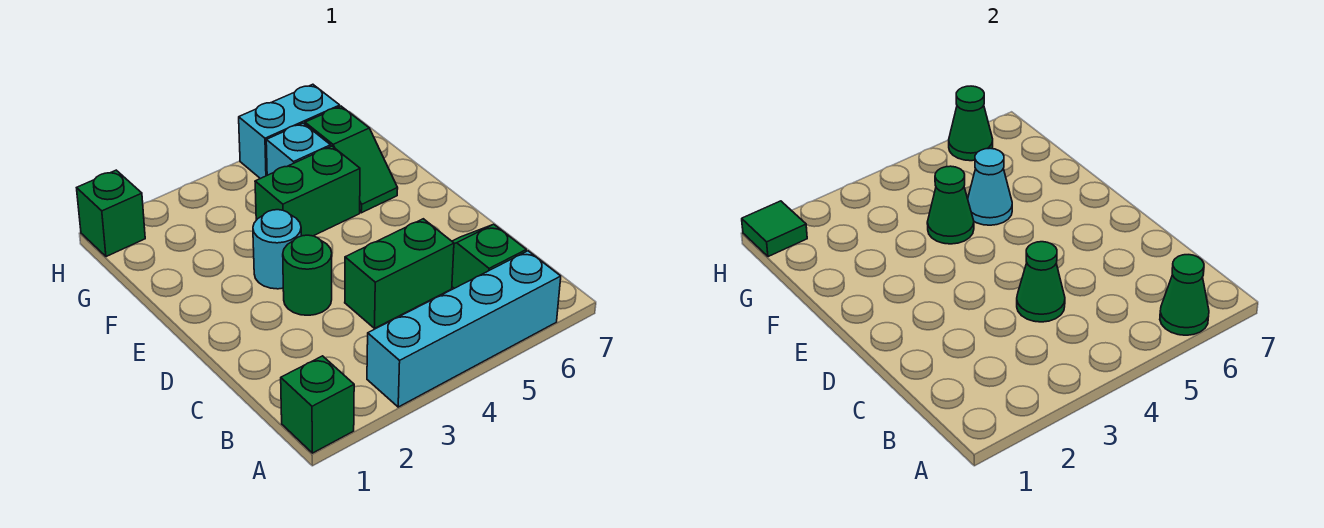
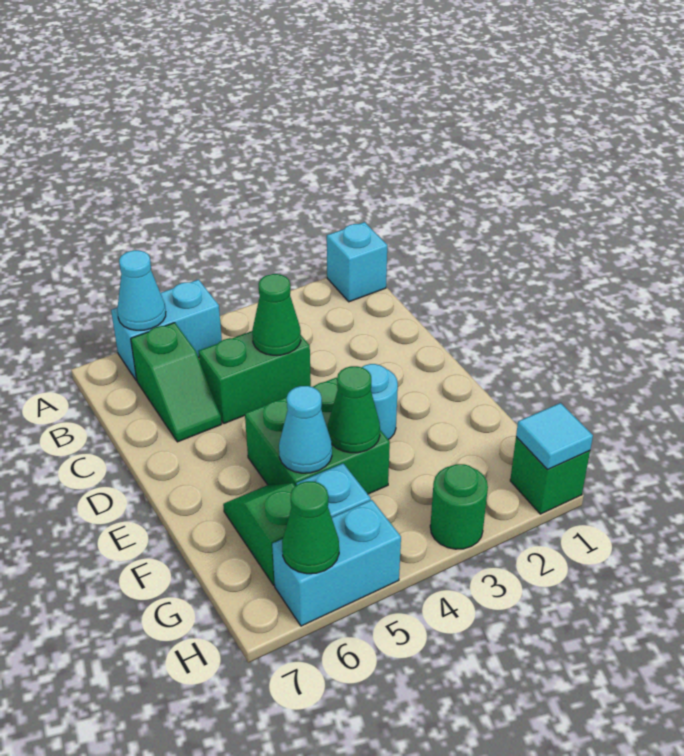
green 1x1 brick [281,356,354,453] -> cyan 1x1 brick [327,222,387,302]
cyan 1x4 brick [367,251,561,407] -> cyan 1x2 brick [111,280,222,381]
green 1x1 cone [1160,255,1209,335] -> cyan 1x1 cone [117,250,166,330]
green 1x1 round brick [283,235,332,315] -> green 1x1 round brick moved to [430,464,488,549]
green 1x2 brick [255,146,360,236] -> green 2x2 brick [245,378,390,494]
green 1x1 tile [742,201,807,257] -> cyan 1x1 tile [516,403,593,469]

